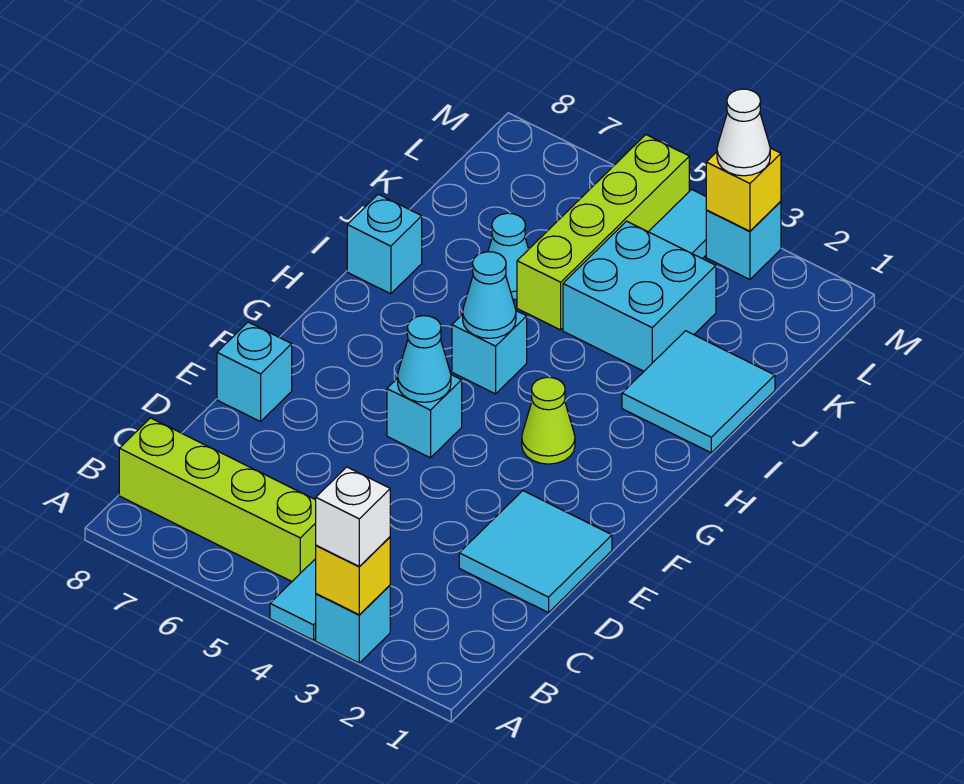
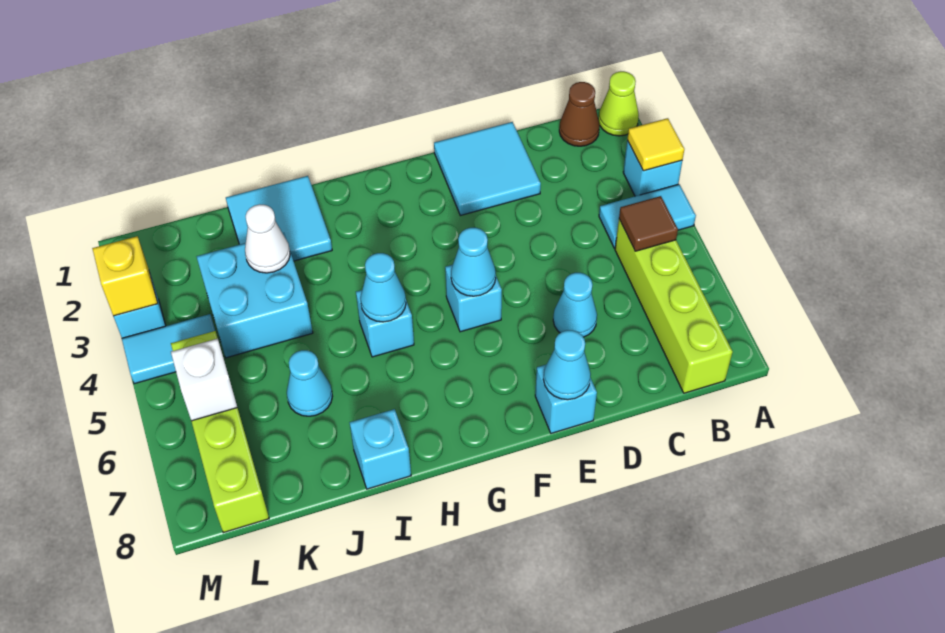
yellow 1x1 brick [316,537,390,615] -> yellow 1x1 tile [627,118,684,171]
white 1x1 brick [316,467,390,567] -> white 1x1 brick moved to [171,339,237,421]
none -> brown 1x1 cone [559,82,600,146]
none -> brown 1x1 tile [619,196,678,251]
none -> cyan 1x1 cone [553,273,597,337]
none -> cyan 1x1 cone [543,330,591,400]
lime 1x1 cone [522,377,575,464] -> lime 1x1 cone moved to [598,71,639,136]
lime 1x4 brick [517,135,689,330] -> lime 1x4 brick turned to [171,331,269,533]
white 1x1 cone [717,89,770,176] -> white 1x1 cone moved to [245,204,290,273]

